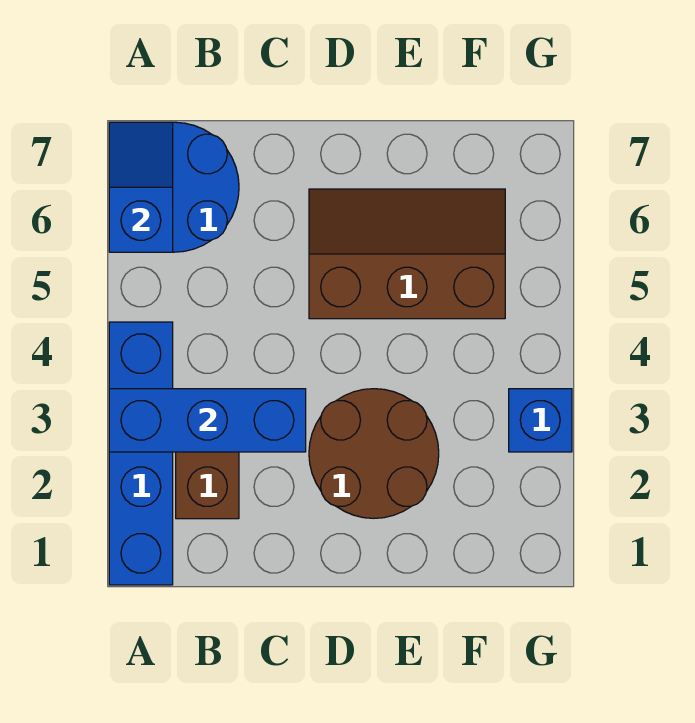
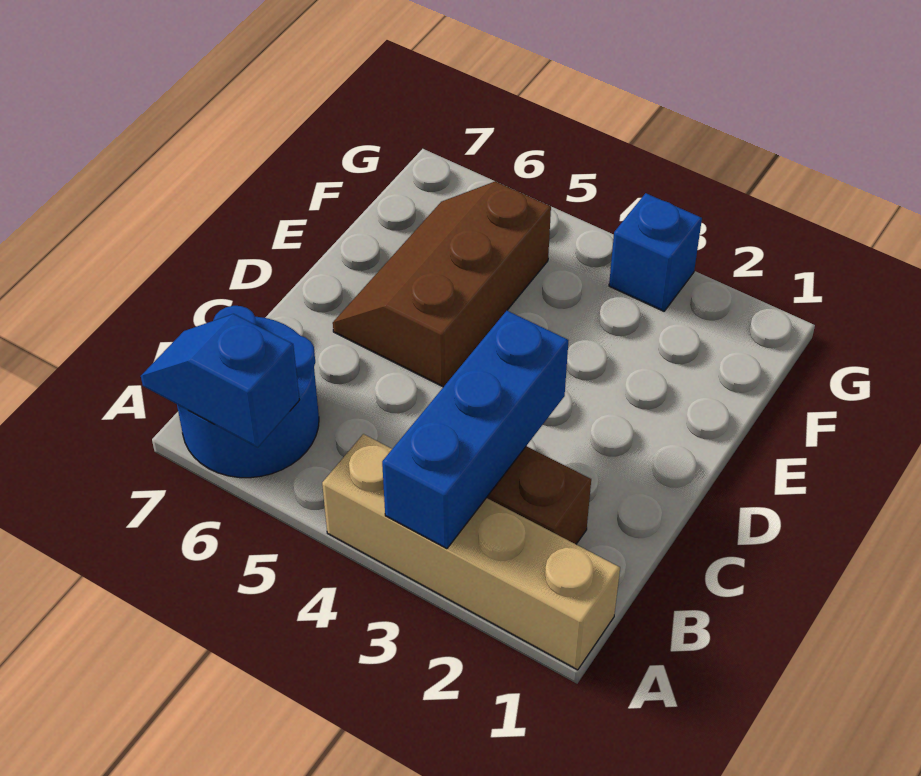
blue 1x4 brick [109,322,173,585] -> tan 1x4 brick [322,434,620,670]
brown 2x2 round brick [309,389,439,518] -> none

